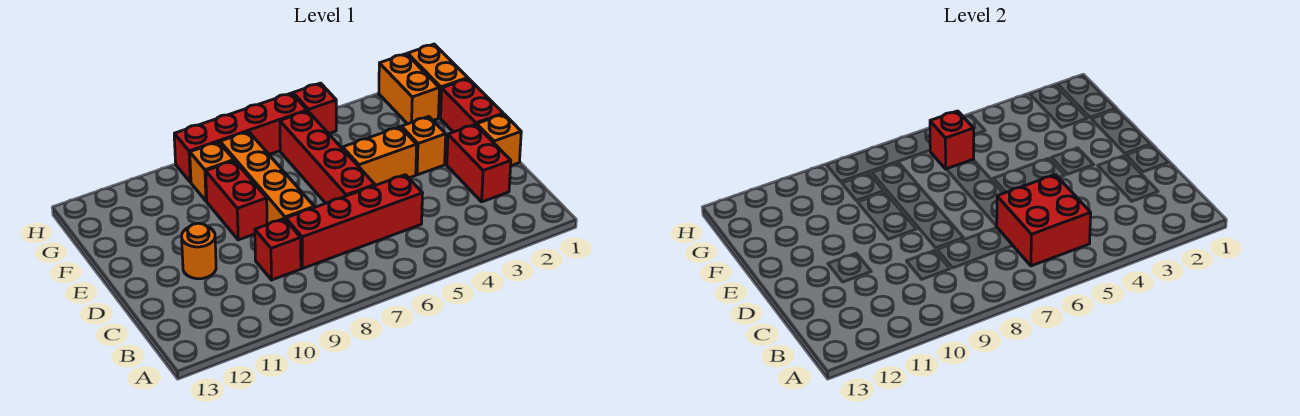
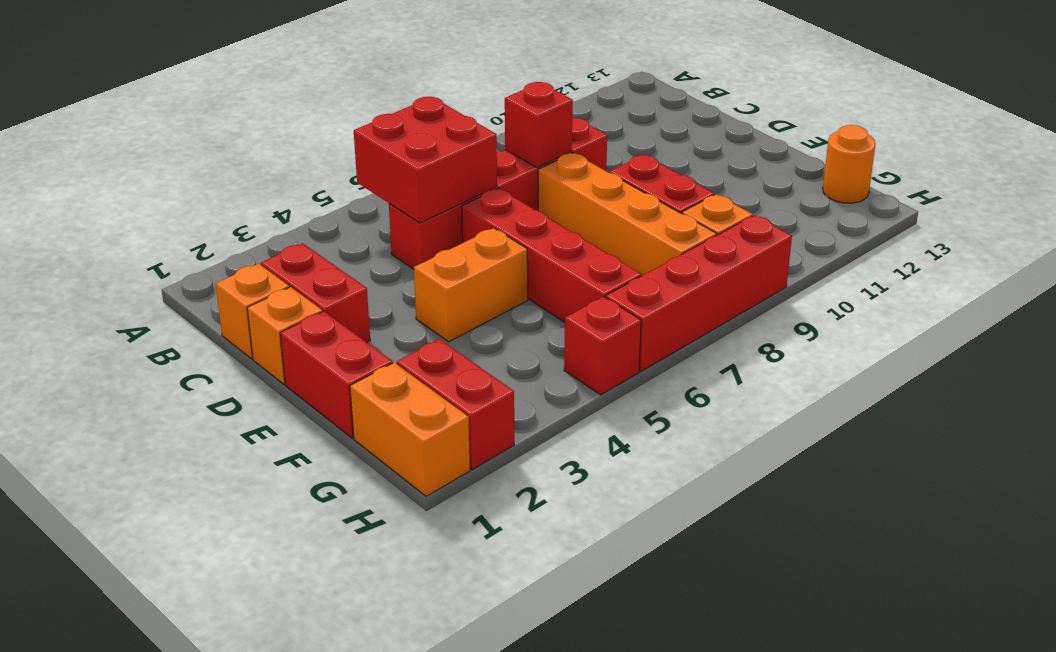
orange 1x1 round brick [182,223,216,279] -> orange 1x1 round brick moved to [823,125,875,203]
orange 1x1 brick [401,117,446,175] -> orange 1x1 brick moved to [216,264,289,359]
orange 1x2 brick [379,54,439,124] -> red 1x2 brick [397,339,514,470]
red 1x1 brick [930,111,974,169] -> red 1x1 brick moved to [505,82,573,168]

